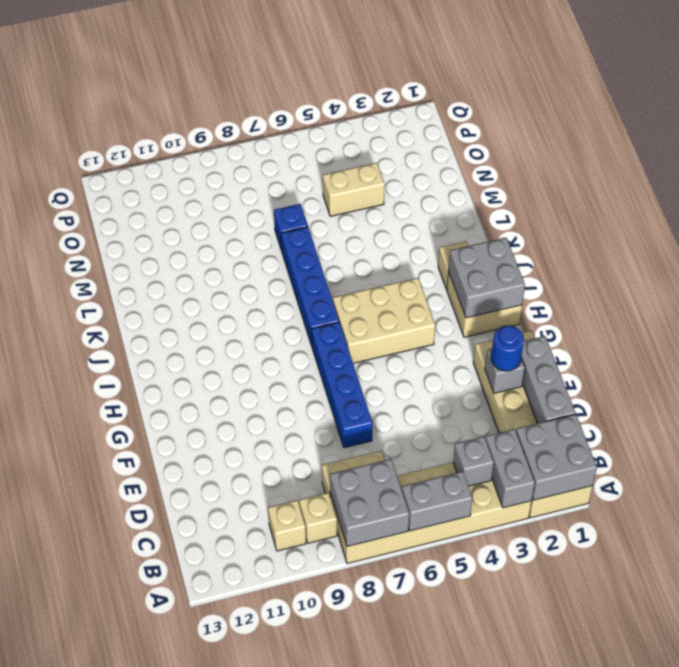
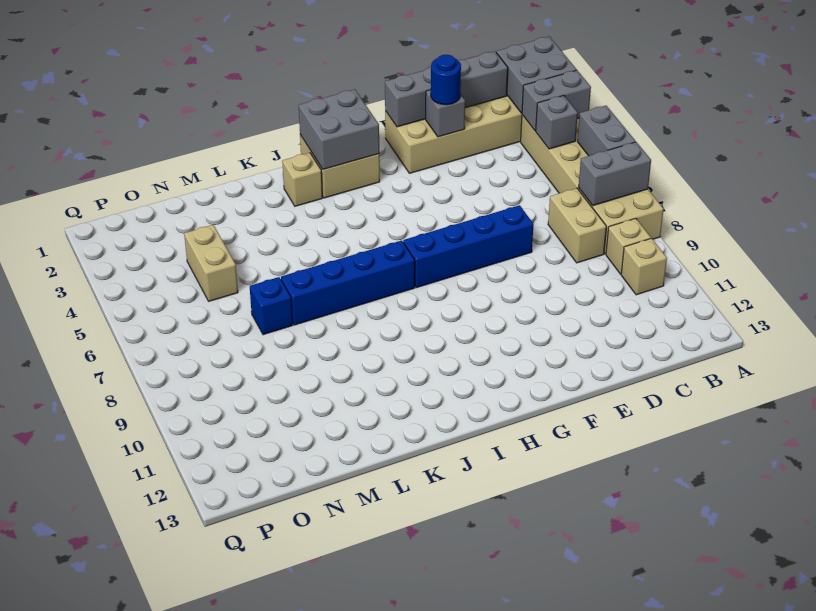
grey 2x2 brick [330,459,409,546] -> grey 1x2 brick [579,142,651,206]
grey 1x3 brick [521,336,575,423] -> grey 1x4 brick [385,51,508,127]
tan 2x3 brick [333,278,435,363] -> none

